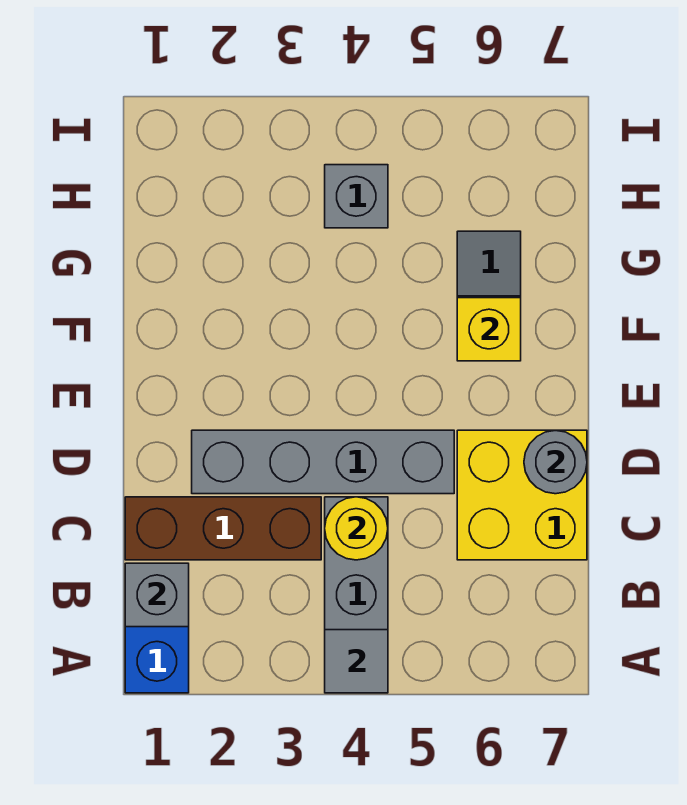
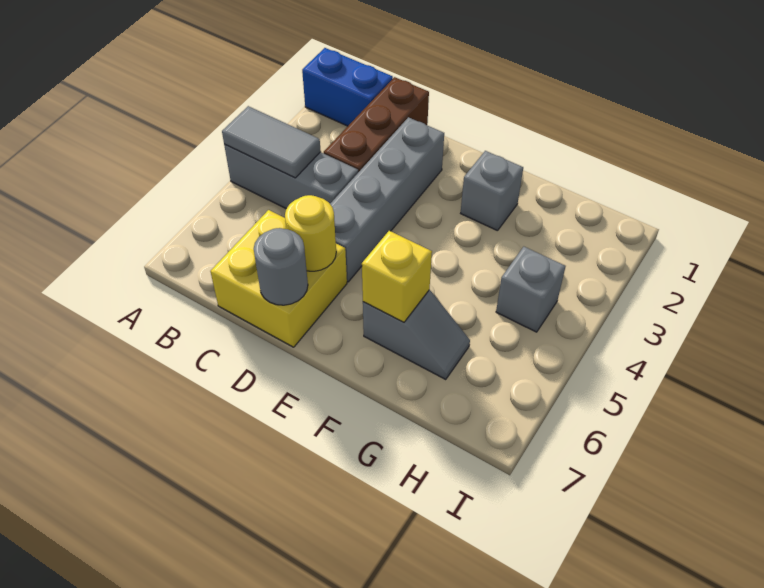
grey 1x1 tile [325,630,388,693] -> grey 1x2 tile [222,106,321,178]
grey 1x1 brick [125,563,189,627] -> grey 1x1 brick moved to [461,151,523,231]
yellow 1x1 round brick [325,497,388,560] -> yellow 1x1 round brick moved to [285,195,336,271]

